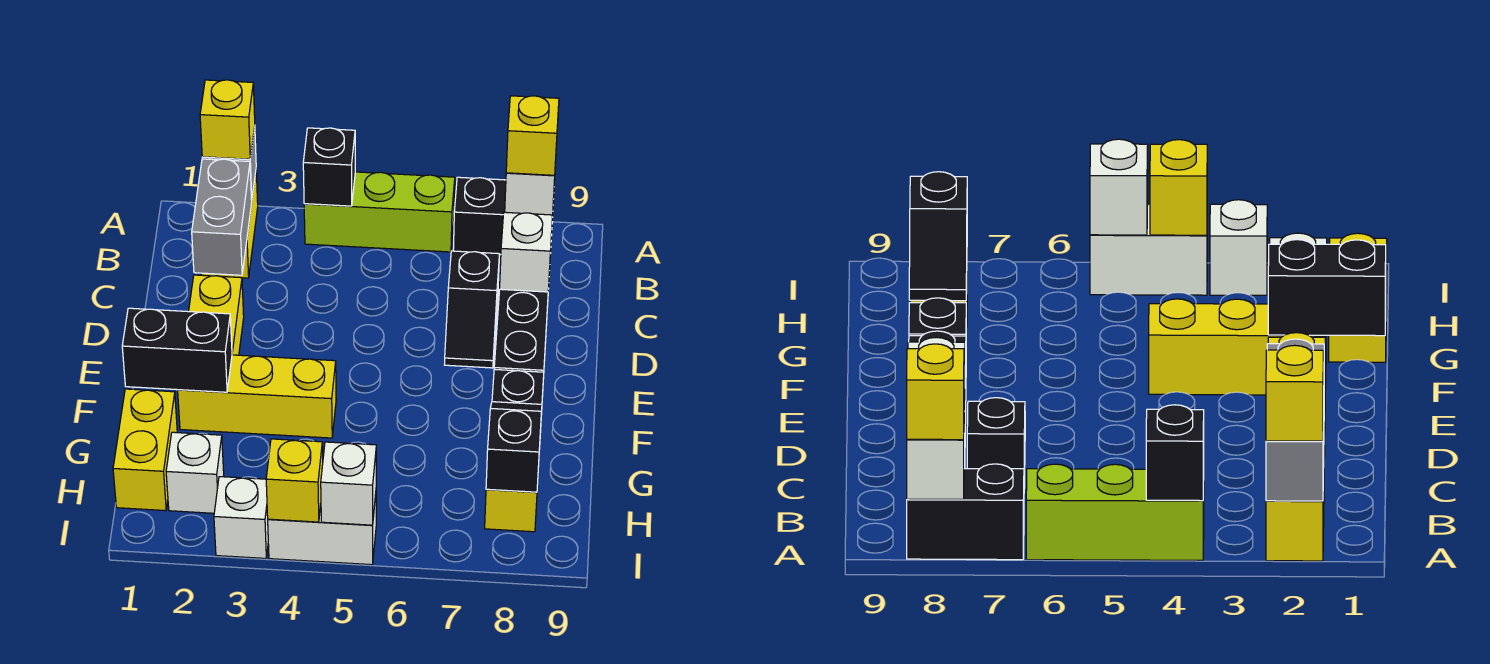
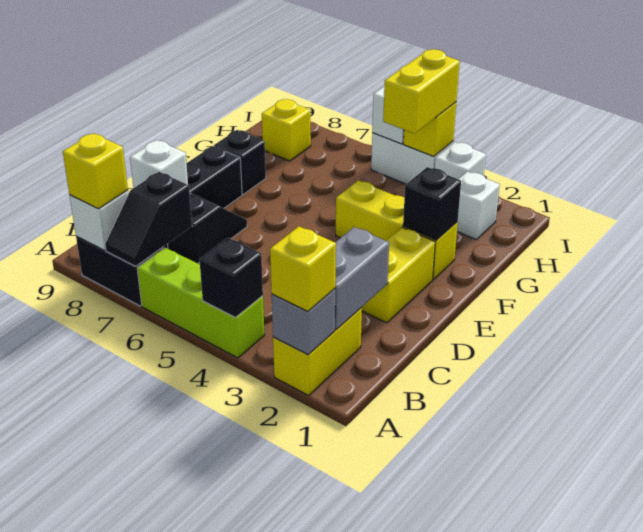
black 1x2 brick [122,308,232,392] -> black 1x1 brick [403,167,461,240]
yellow 1x2 brick [113,389,177,511] -> yellow 1x2 brick moved to [383,49,460,134]
black 1x2 slope [486,402,542,492] -> black 1x2 slope moved to [105,172,192,266]

